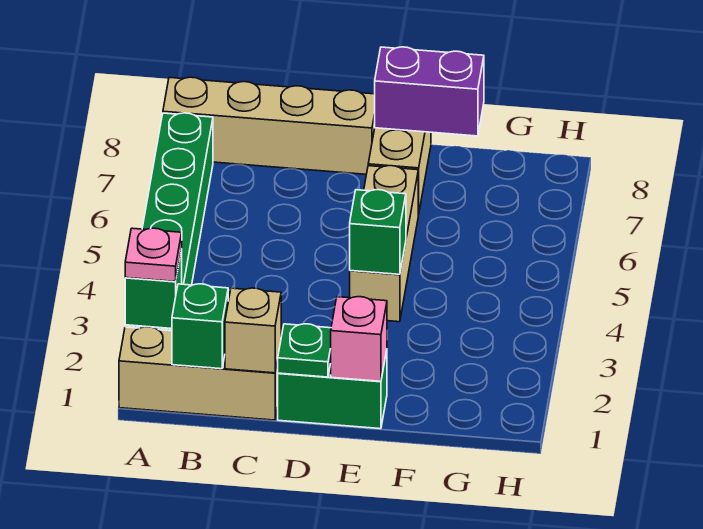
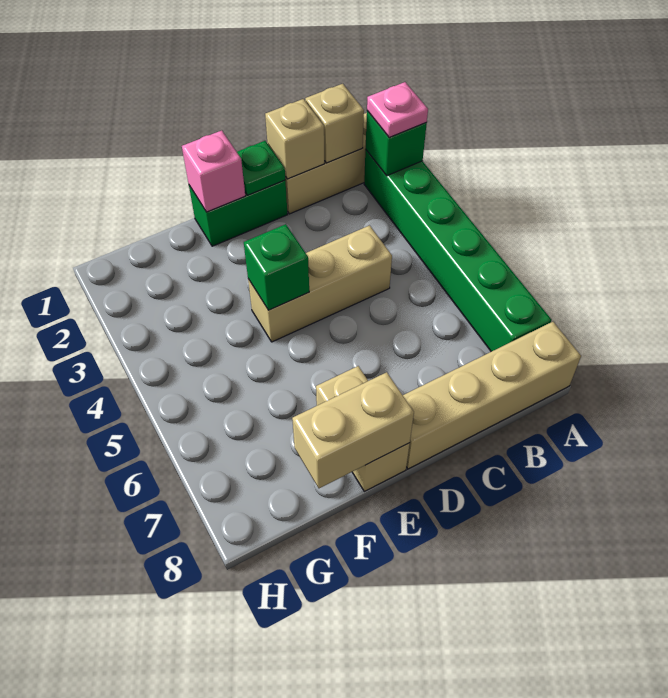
green 1x1 brick [172,284,228,369] -> tan 1x1 brick [305,84,364,163]
tan 1x3 brick [350,166,418,322] -> tan 1x3 brick turned to [248,225,392,342]
purple 1x2 brick [375,47,484,136] -> tan 1x2 brick [292,372,414,488]

